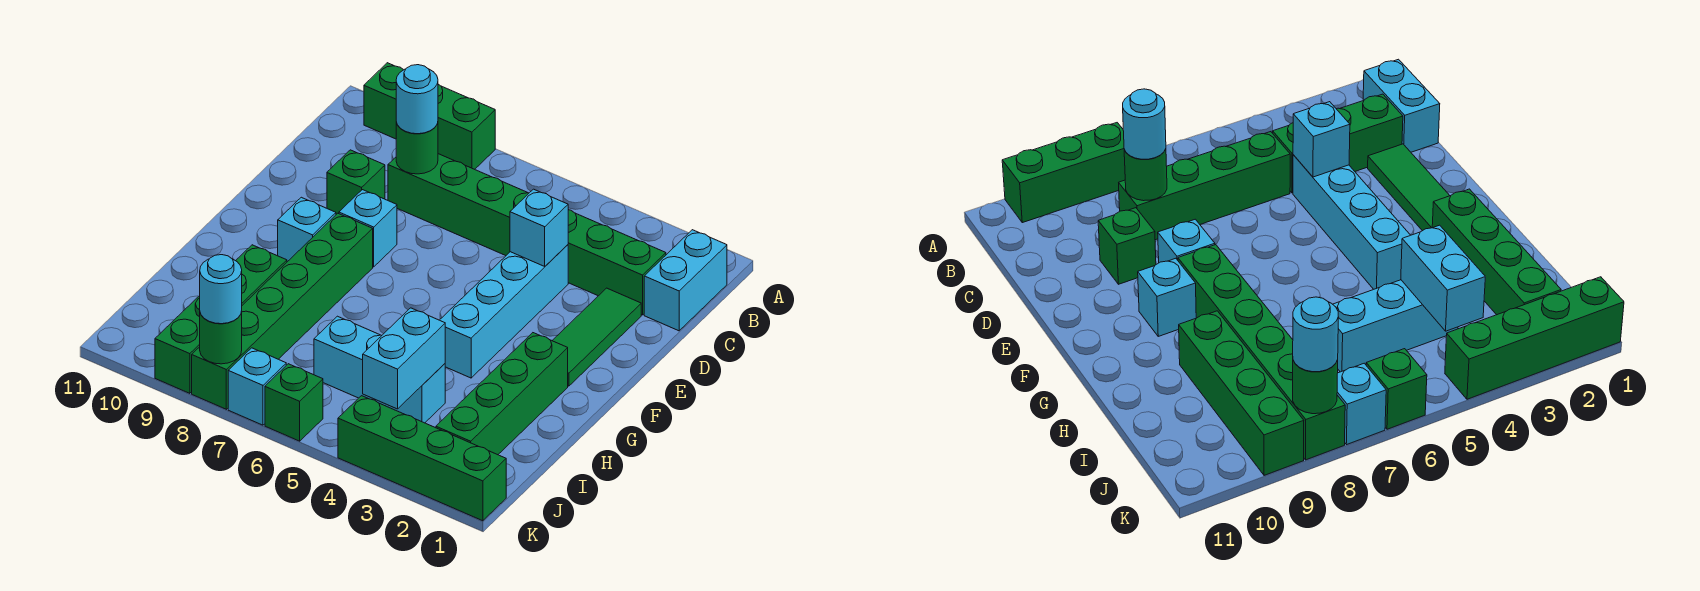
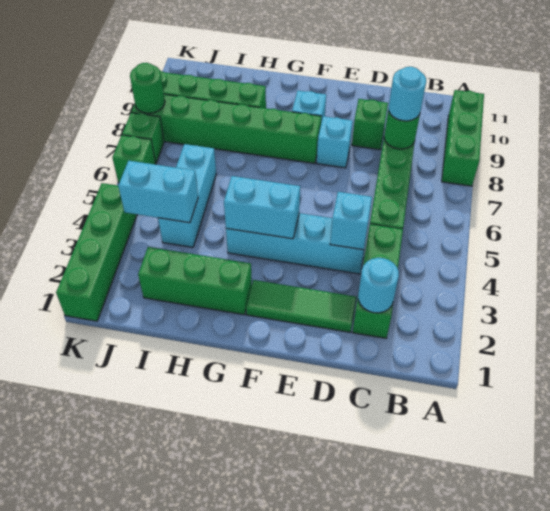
cyan 1x2 brick [644,230,727,331] -> cyan 1x2 brick moved to [224,176,300,239]
green 1x4 brick [436,333,568,455] -> green 1x3 brick [138,247,252,315]
cyan 1x1 brick [228,348,286,425] -> green 1x1 brick [122,112,164,164]
cyan 1x1 round brick [200,255,242,324] -> cyan 1x1 round brick moved to [358,258,399,313]

